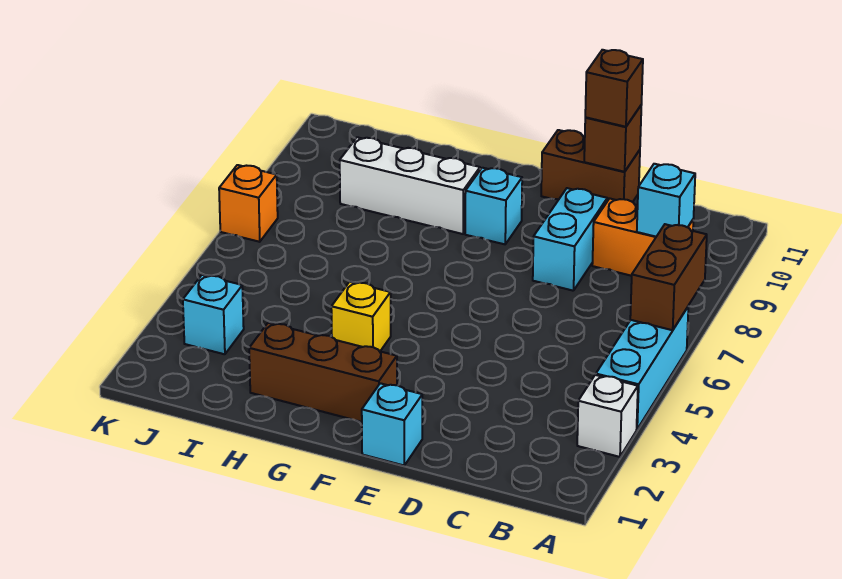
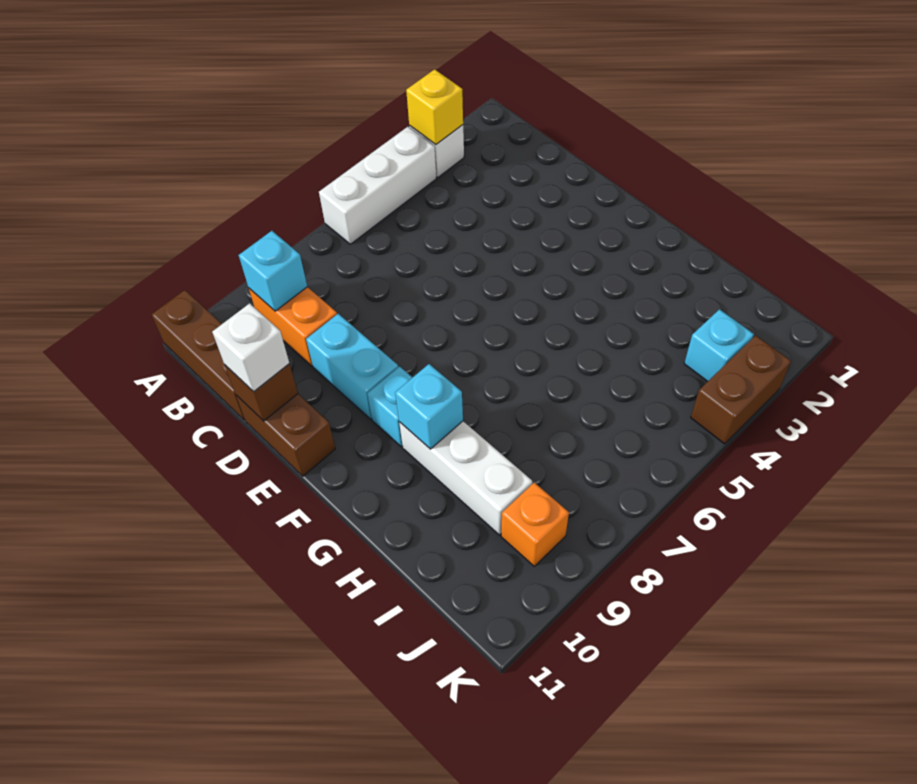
cyan 1x3 brick [596,307,688,429] -> white 1x3 brick [319,127,436,244]
brown 1x2 brick [630,224,707,330] -> brown 1x2 brick moved to [691,335,791,444]
cyan 1x2 brick [533,188,607,291] -> cyan 1x2 brick turned to [306,314,398,419]
brown 1x1 brick [585,50,643,127] -> white 1x1 brick [212,303,289,392]
cyan 1x1 brick [362,383,422,465] -> cyan 1x1 brick moved to [395,364,463,449]
brown 1x3 brick [249,323,397,422] -> brown 1x3 brick moved to [152,290,245,420]
yellow 1x1 brick [331,282,391,351] -> yellow 1x1 brick moved to [406,69,463,145]
orange 1x1 brick [219,165,278,242] -> orange 1x1 brick moved to [501,483,569,566]

